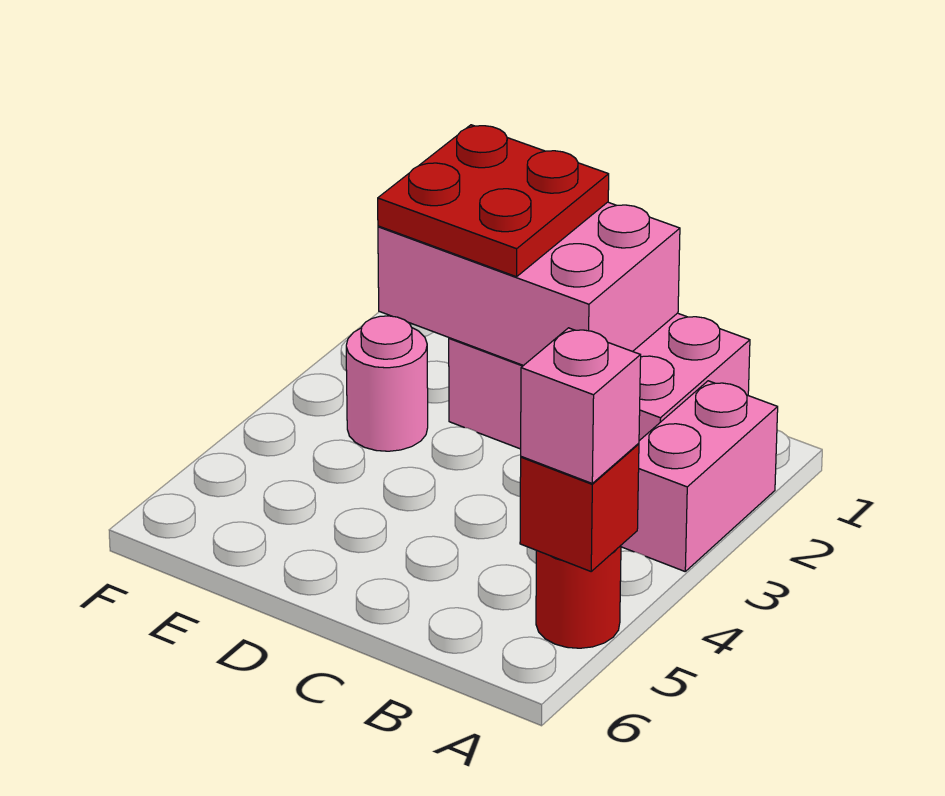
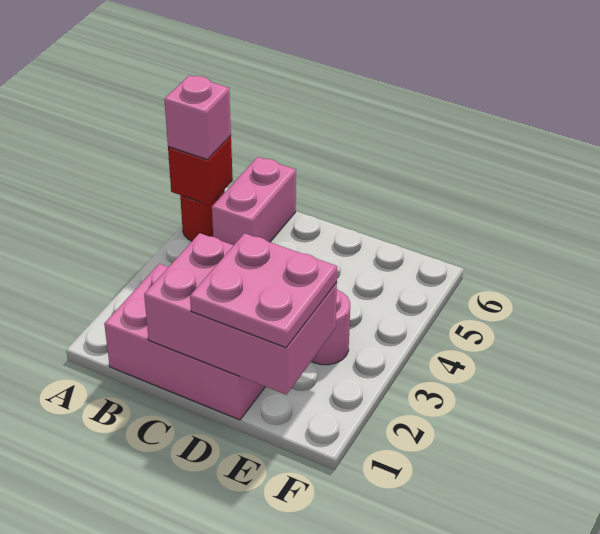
pink 1x2 brick [621,381,778,571] -> pink 1x2 brick moved to [212,157,296,245]
red 2x2 plate [378,125,609,277] -> pink 2x2 plate [190,233,337,348]

